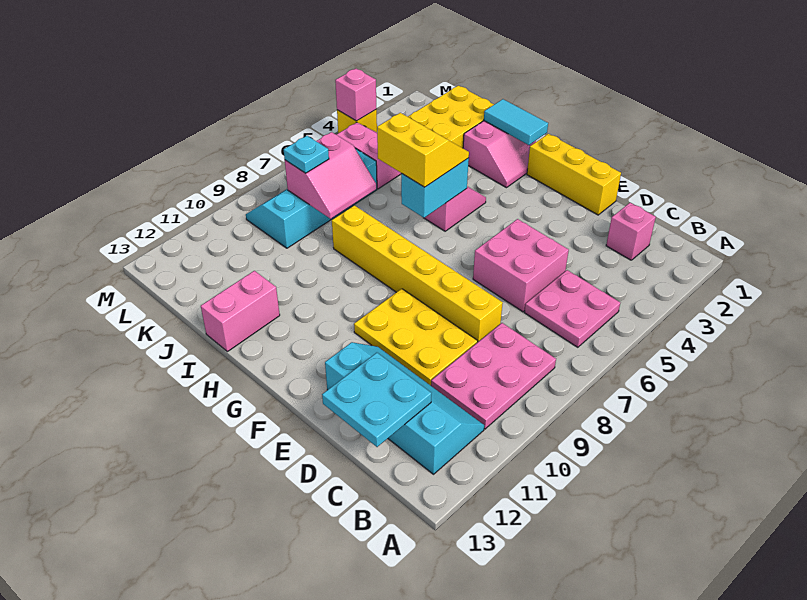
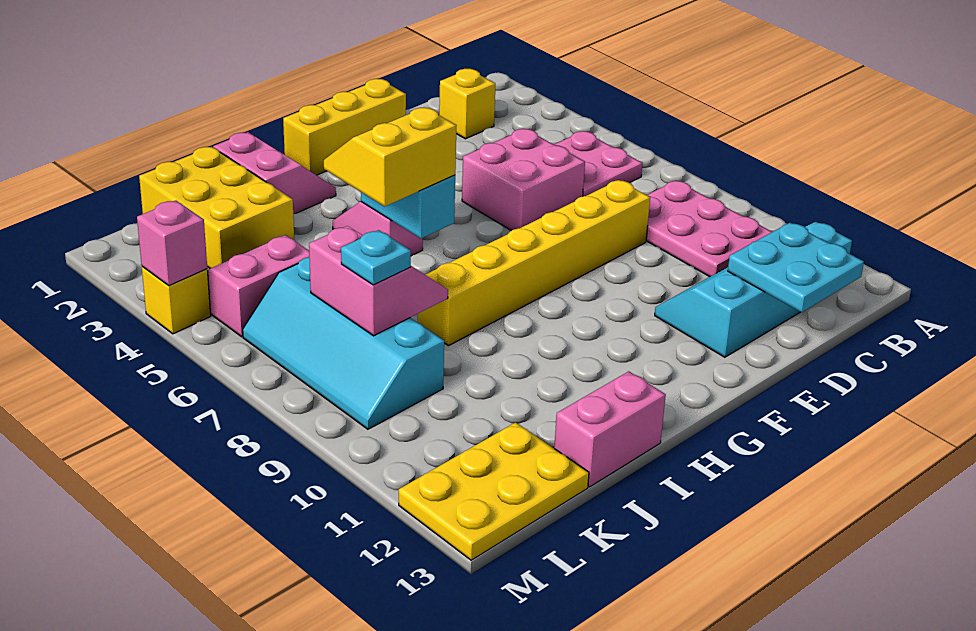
pink 1x1 brick [606,203,656,260] -> yellow 1x1 brick [439,69,496,139]
yellow 2x3 plate [354,289,478,385] -> yellow 2x3 plate moved to [399,422,589,560]
cyan 1x2 tile [484,99,548,145] -> none
pink 1x2 brick [201,271,280,352] -> pink 1x2 brick turned to [554,371,666,487]

